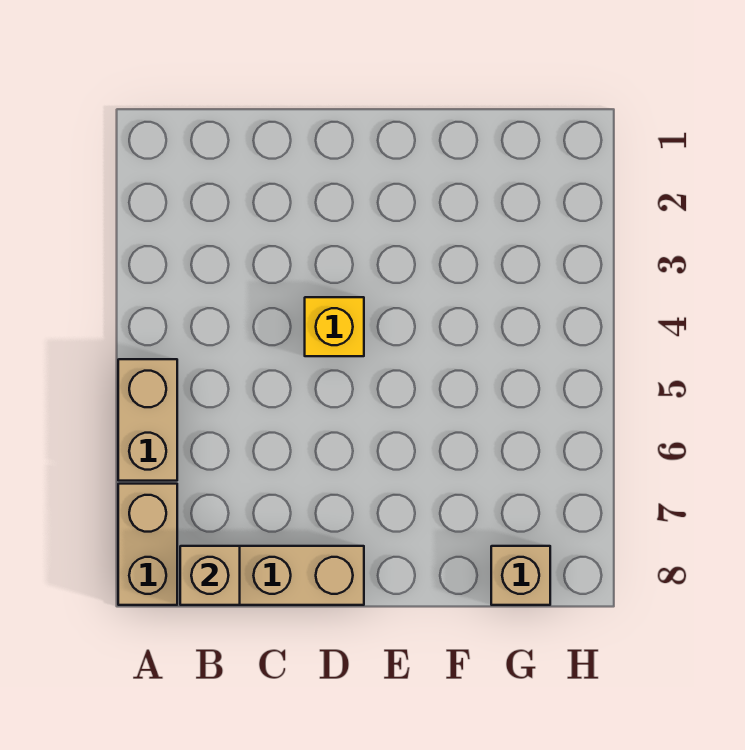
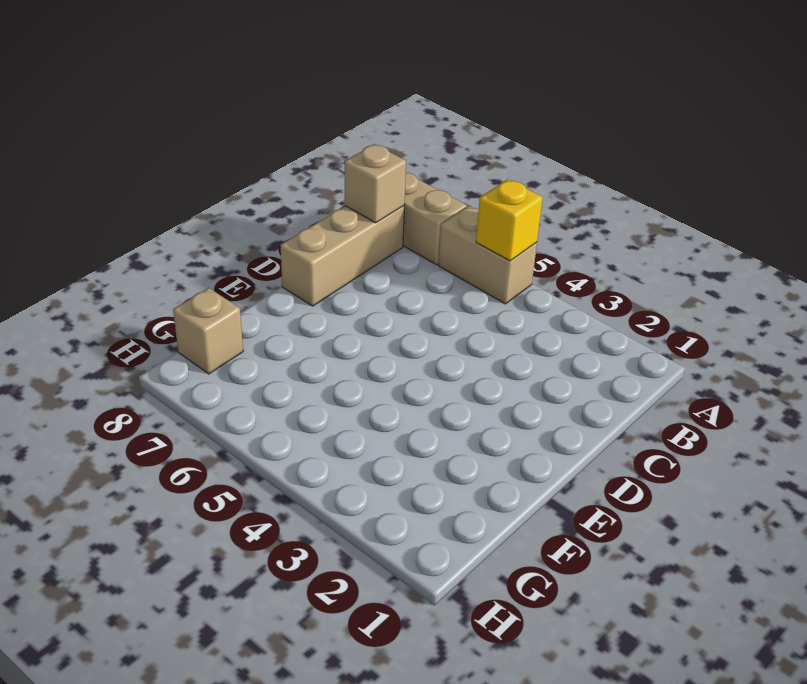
yellow 1x1 brick [305,297,364,356] -> yellow 1x1 brick moved to [476,179,543,261]

